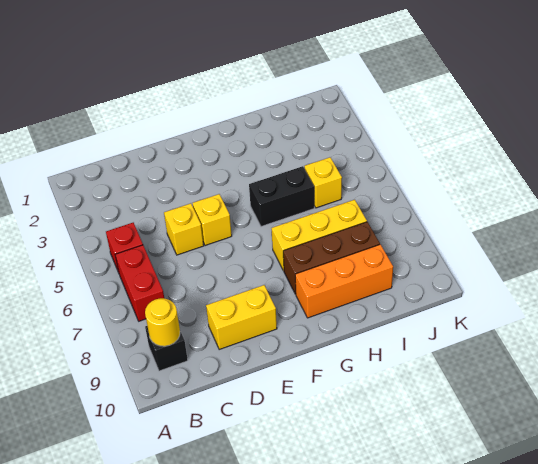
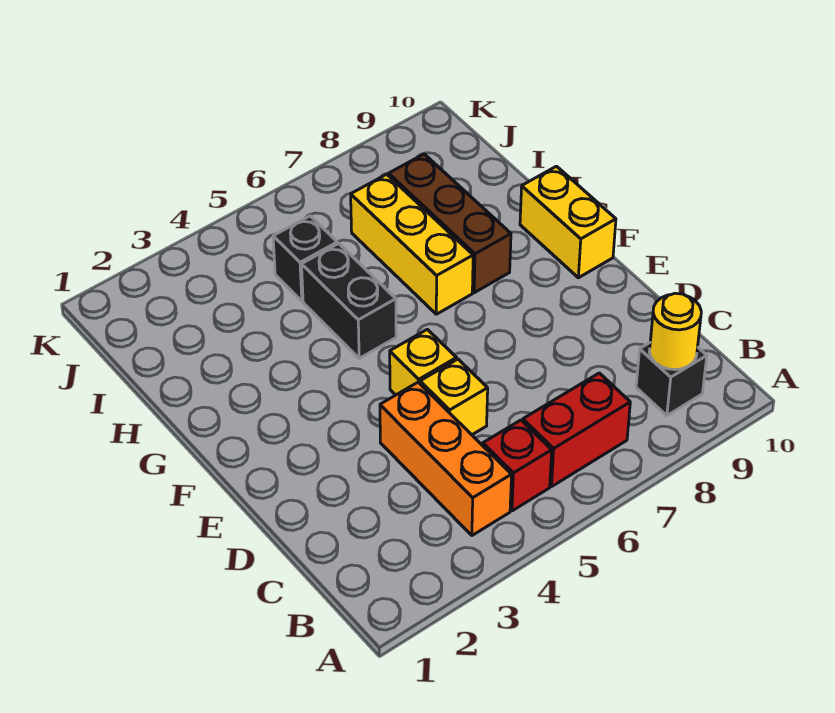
yellow 1x2 brick [206,285,277,350] -> yellow 1x2 brick moved to [520,166,616,278]
orange 1x3 brick [295,244,393,318] -> orange 1x3 brick moved to [380,382,512,535]
yellow 1x1 brick [304,157,342,208] -> black 1x1 brick [273,216,337,301]

